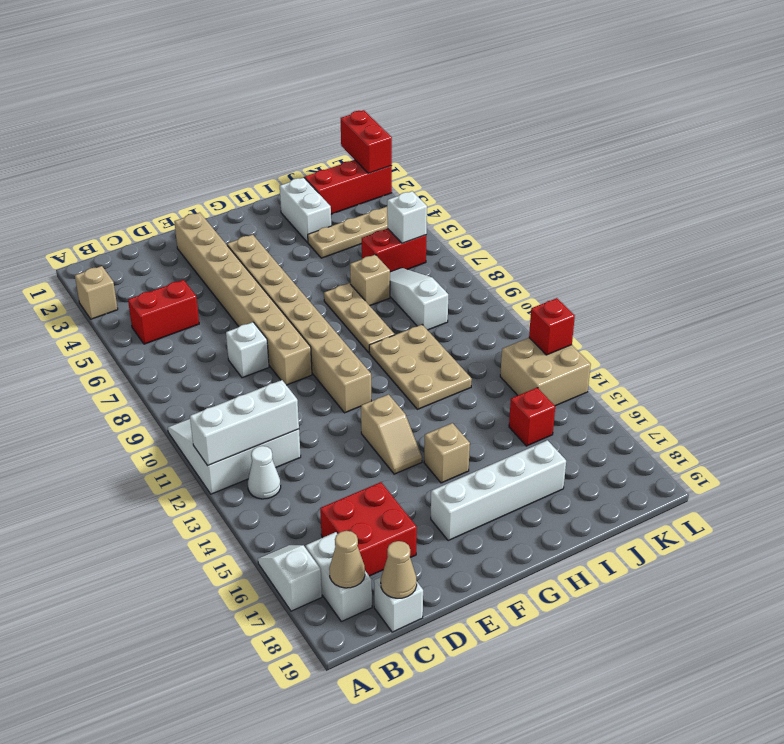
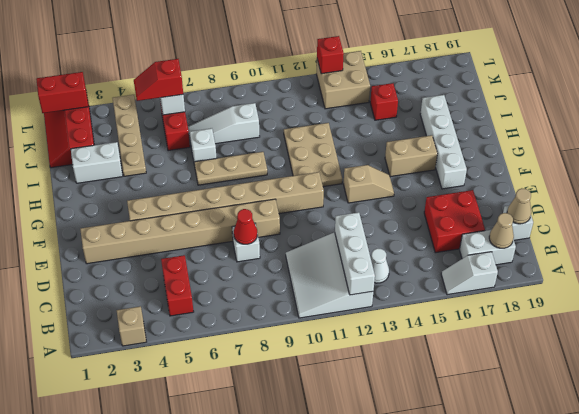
none -> red 1x1 cone [234,209,257,244]
tan 1x1 brick [424,423,470,483] -> tan 1x2 brick [385,135,437,177]
tan 2x3 plate [369,325,472,409] -> tan 2x3 plate turned to [284,123,342,187]
tan 1x1 brick [350,255,390,306] -> white 1x1 brick [190,128,216,162]
none -> red 1x2 slope [134,59,183,101]

